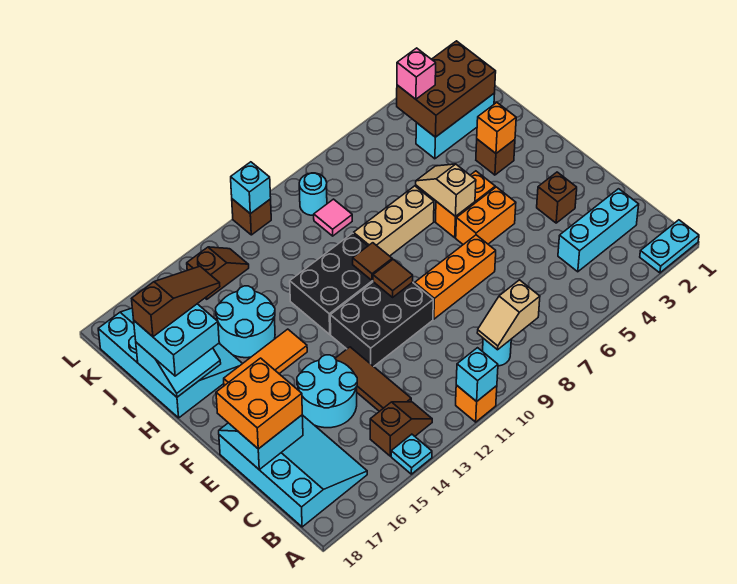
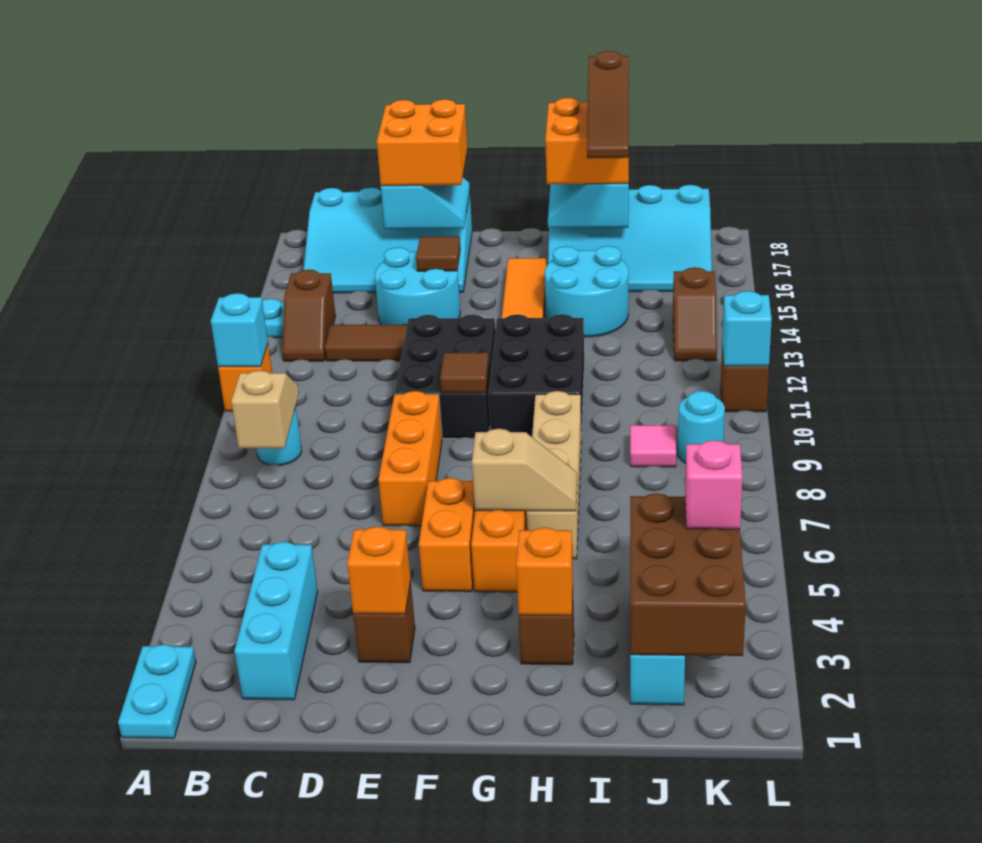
none -> orange 1x1 brick [347,526,411,614]
brown 1x1 tile [353,243,392,281] -> brown 1x1 tile moved to [416,236,461,271]
tan 1x3 brick [353,186,434,256] -> tan 1x4 brick [527,391,581,559]
cyan 2x2 brick [134,304,219,376] -> orange 2x2 brick [545,98,629,184]

